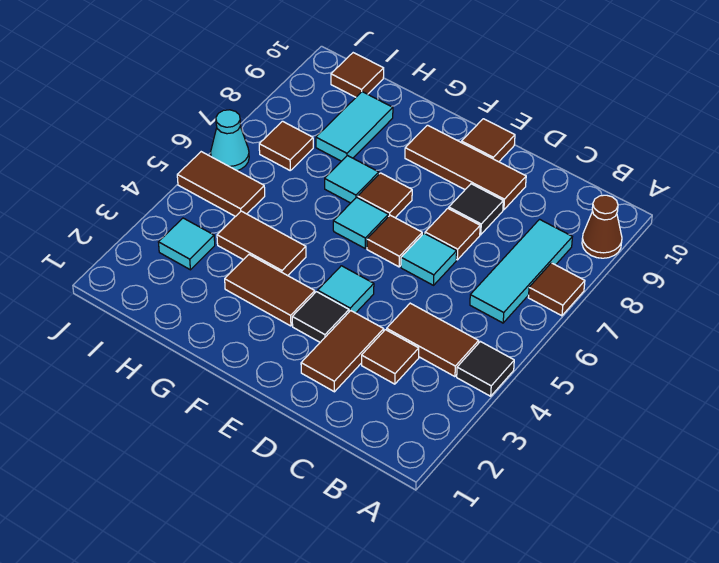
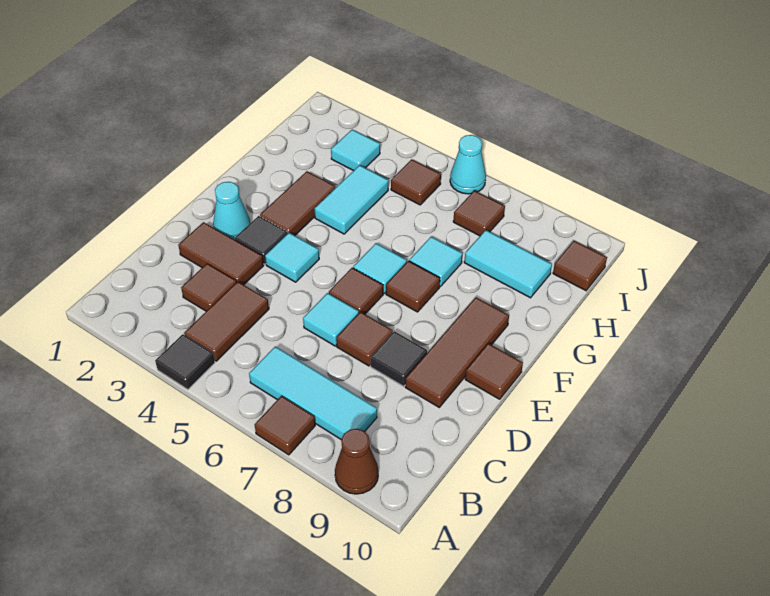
none -> cyan 1x1 cone [213,182,250,240]
brown 1x2 tile [217,211,306,276] -> cyan 1x2 tile [314,165,388,234]
brown 1x2 tile [177,152,265,217] -> brown 1x1 tile [391,159,441,205]

